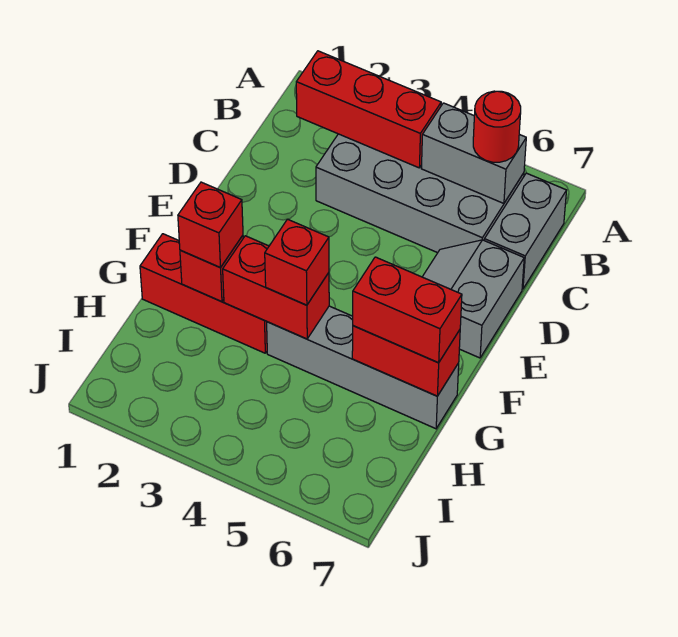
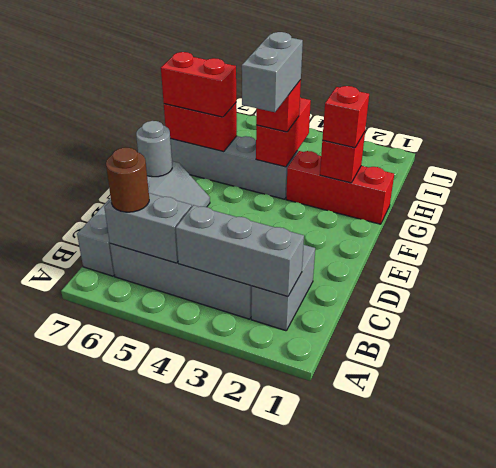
none -> grey 1x2 brick [251,245,315,331]
red 1x3 brick [296,51,441,168] -> grey 1x3 brick [176,205,304,296]
red 1x1 round brick [473,91,521,162] -> brown 1x1 round brick [106,148,149,212]
none -> grey 1x1 round brick [136,121,172,177]
none -> grey 1x2 brick [242,32,303,112]
red 1x2 brick [223,236,329,339] -> red 1x2 brick turned to [256,97,311,167]

